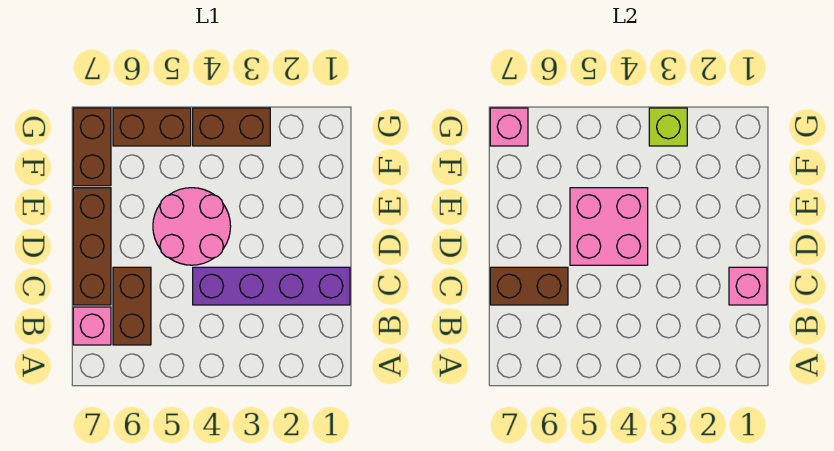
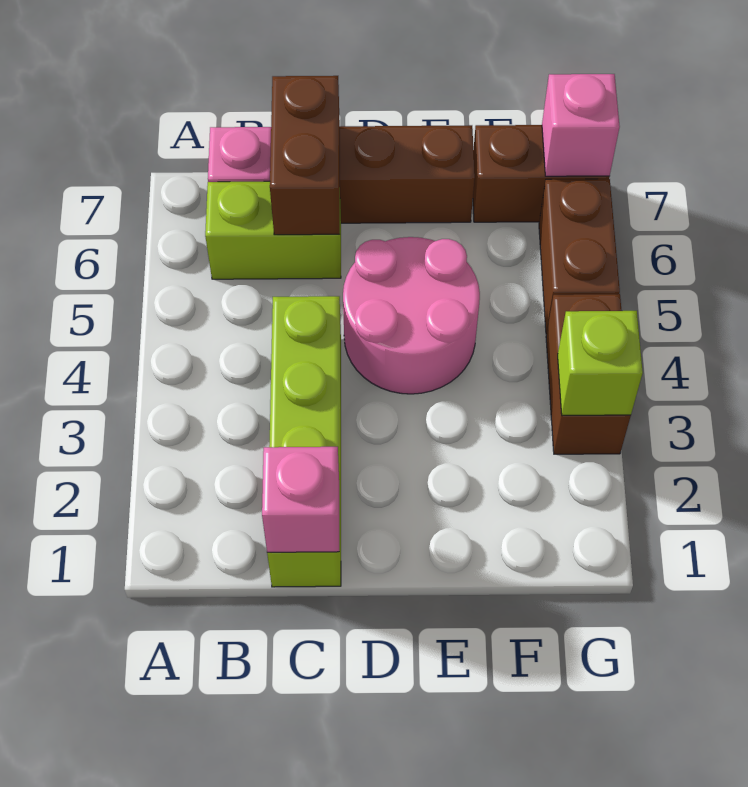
brown 1x2 brick [113,267,151,345] -> lime 1x2 brick [205,181,341,279]
purple 1x4 brick [193,267,350,305] -> lime 1x4 brick [267,296,341,587]
pink 2x2 brick [570,188,648,265] -> none

